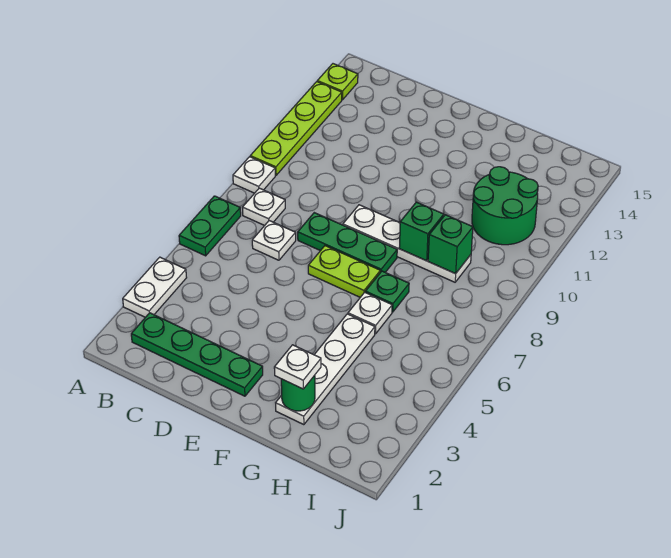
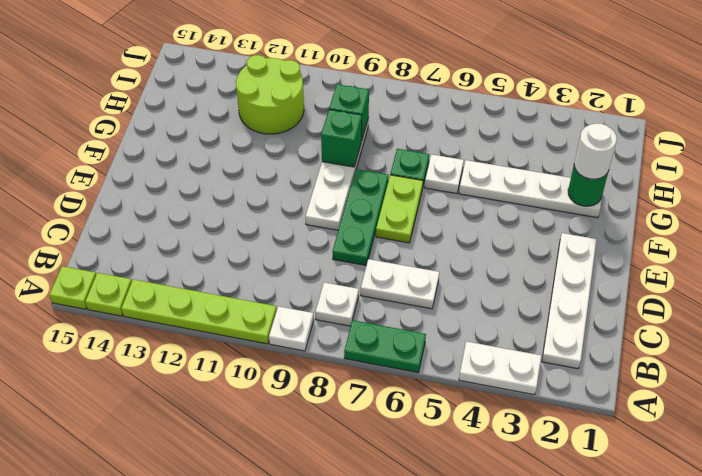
none -> lime 1x1 plate [49,266,96,309]
green 1x4 plate [131,313,263,396] -> white 1x4 plate [542,233,596,369]
white 1x1 plate [252,221,296,260] -> white 1x2 plate [361,259,439,309]
white 1x1 plate [274,345,321,389] -> white 1x1 round brick [574,124,617,179]
green 2x2 round brick [472,167,538,245] -> lime 2x2 round brick [236,55,304,134]

